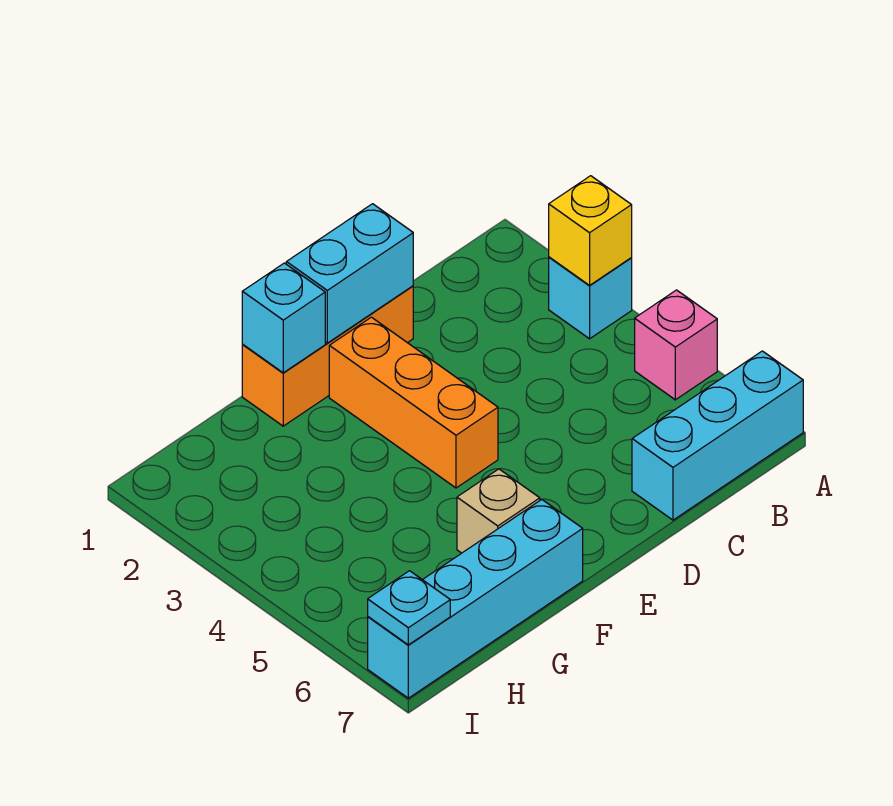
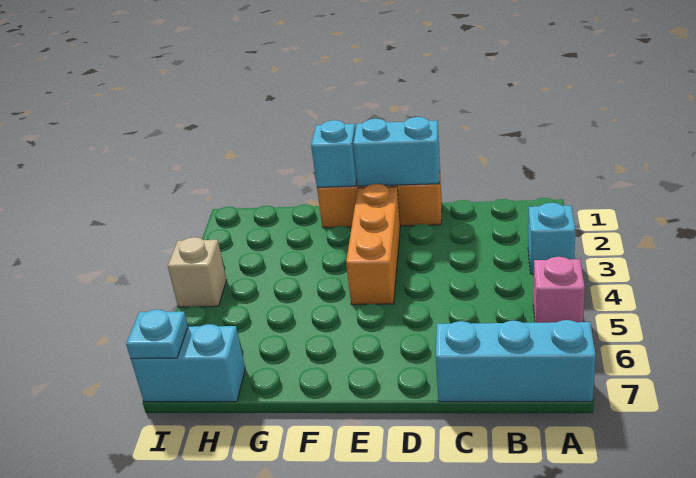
yellow 1x1 brick [549,176,632,285] -> none
tan 1x1 brick [457,469,540,553] -> tan 1x1 brick moved to [168,237,227,307]
cyan 1x4 brick [368,500,583,698] -> cyan 1x2 brick [131,324,245,402]

